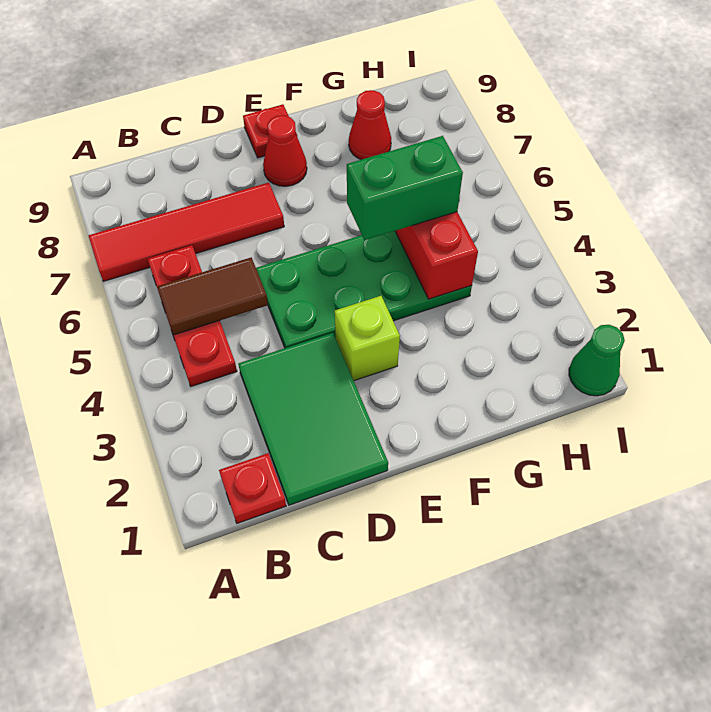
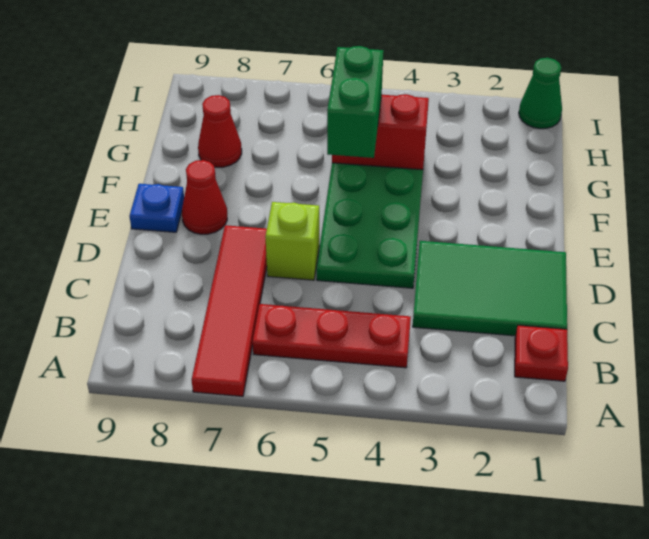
brown 1x2 tile [157,258,268,335] -> none
lime 1x1 brick [335,296,400,381] -> lime 1x1 brick moved to [265,202,319,280]
red 1x1 plate [243,104,297,158] -> blue 1x1 plate [129,184,184,232]

